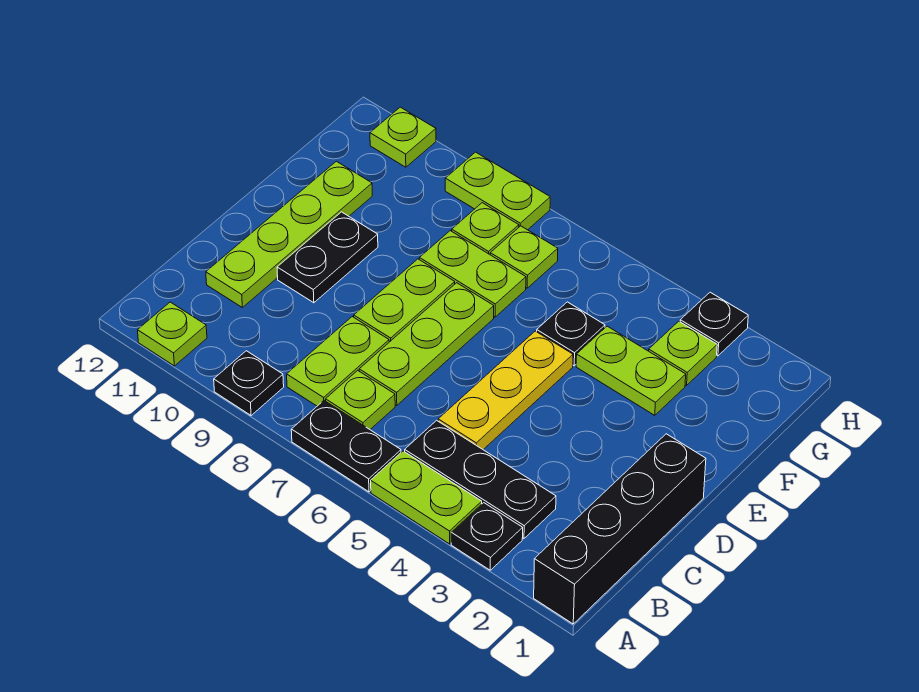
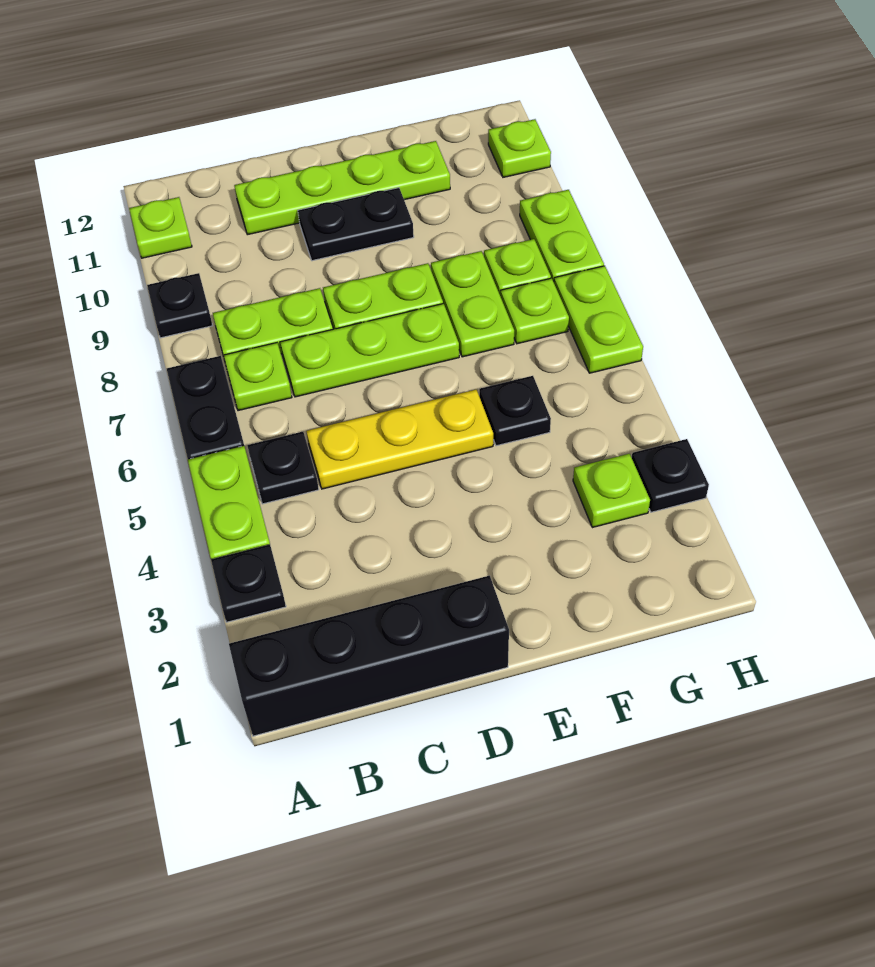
black 1x3 plate [405,420,556,538] -> black 1x1 plate [247,432,319,504]
lime 1x2 plate [576,326,686,415] -> lime 1x2 plate moved to [554,266,643,373]

